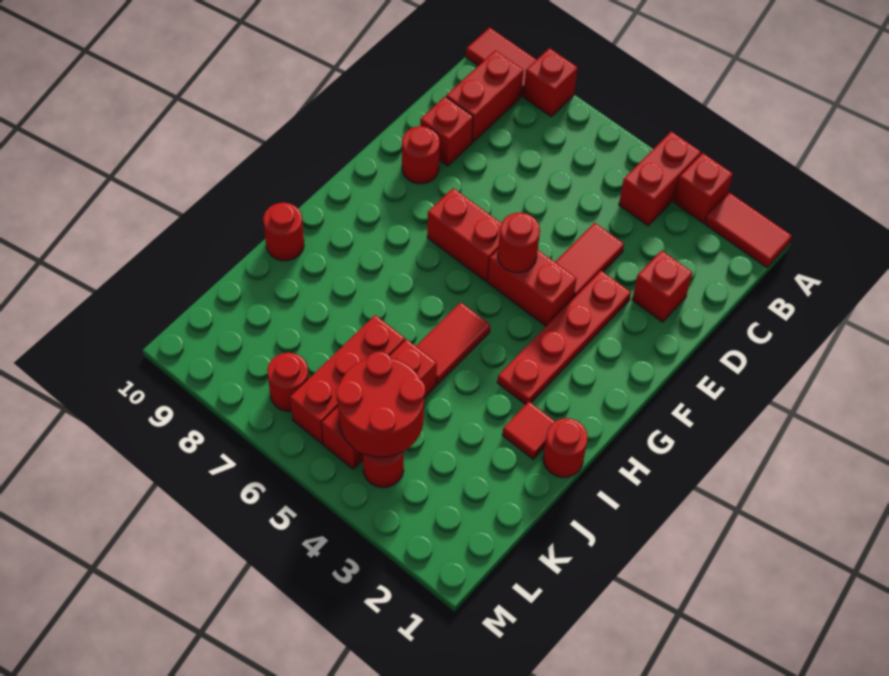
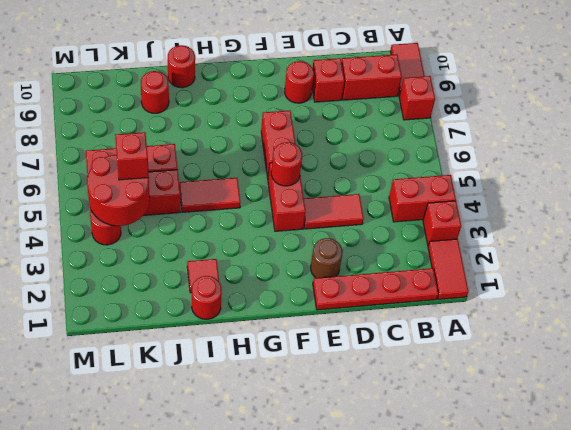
red 1x1 brick [632,251,692,322] -> red 1x1 brick moved to [115,132,149,180]
none -> brown 1x1 round brick [311,238,343,278]
red 1x4 plate [497,271,631,405] -> red 1x4 plate moved to [313,268,438,310]
red 1x1 round brick [267,353,309,412] -> red 1x1 round brick moved to [141,71,169,113]

